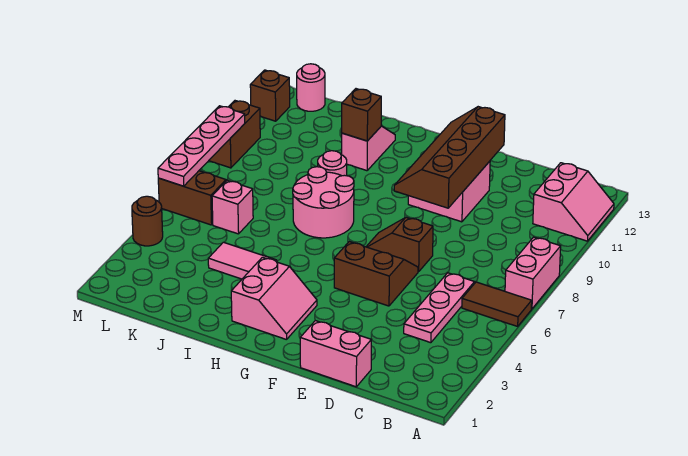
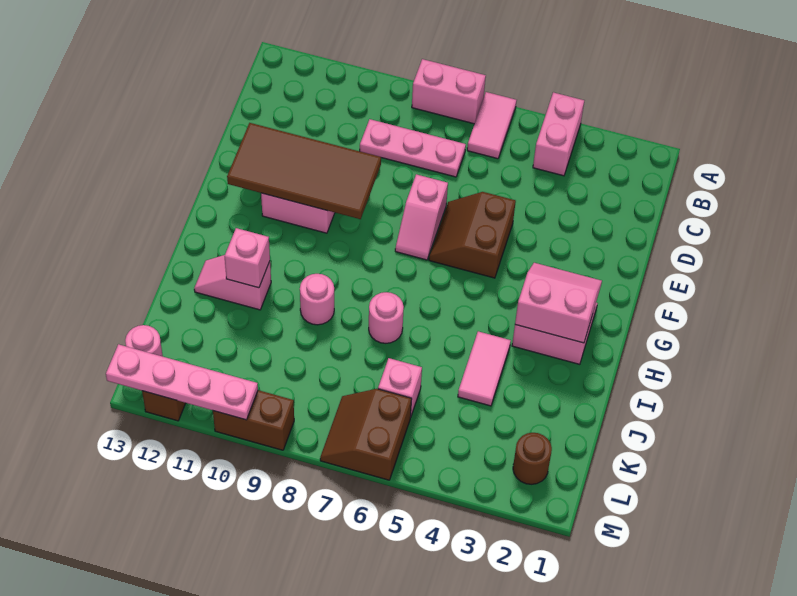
brown 1x2 tile [462,282,532,326] -> pink 1x2 tile [467,92,517,159]
pink 2x2 slope [533,163,614,241] -> pink 2x2 slope moved to [515,263,602,343]
pink 1x3 plate [404,273,475,343] -> pink 1x3 plate moved to [360,119,466,177]
pink 1x2 brick [300,321,371,387] -> pink 1x2 brick moved to [533,92,584,176]
brown 1x2 slope [366,217,433,272] -> pink 1x2 slope [395,174,448,260]
brown 2x4 slope [394,107,505,208] -> brown 2x4 tile [227,123,381,219]
pink 2x2 round brick [293,166,354,238] -> pink 1x1 round brick [369,292,404,343]
brown 1x1 brick [342,89,381,141] -> pink 1x1 brick [225,228,270,288]
brown 1x1 round brick [132,196,163,246] -> brown 1x1 round brick moved to [513,433,552,484]
pink 1x4 plate [158,106,245,186] -> pink 1x4 plate moved to [106,344,258,420]

